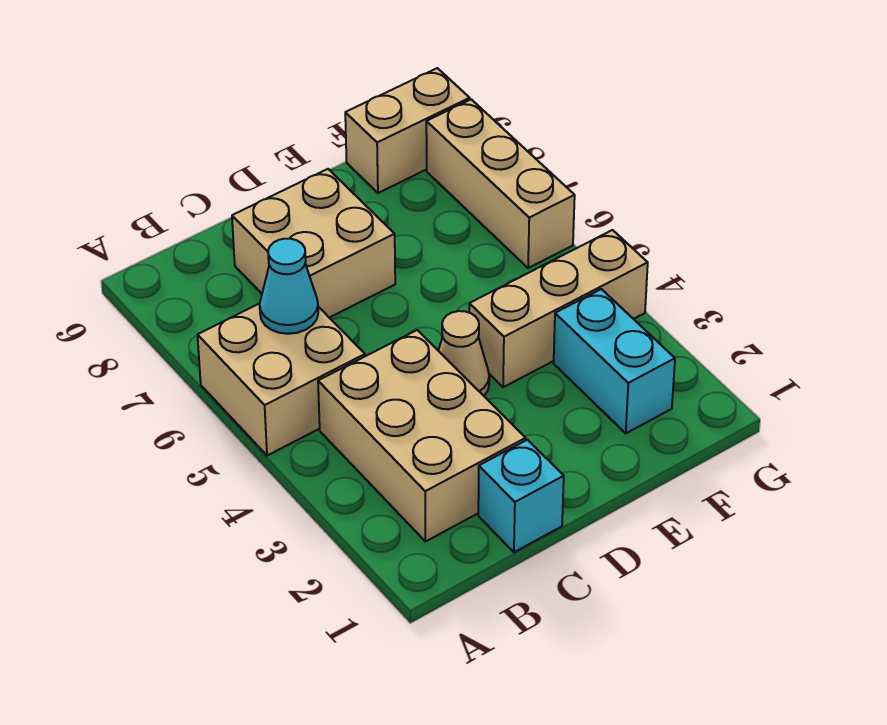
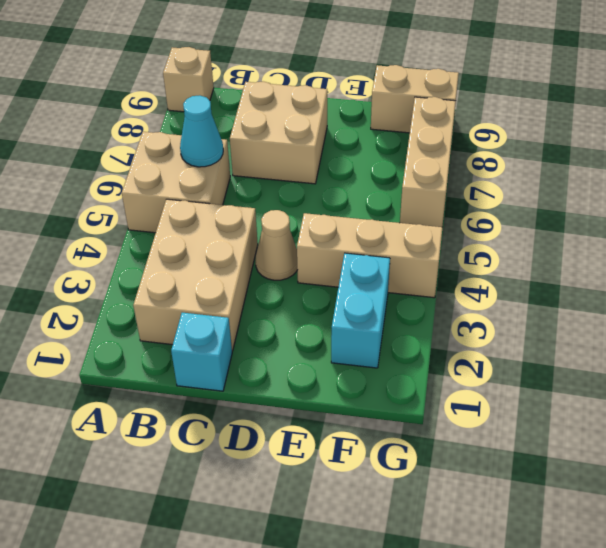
none -> tan 1x1 brick [163,47,214,112]

